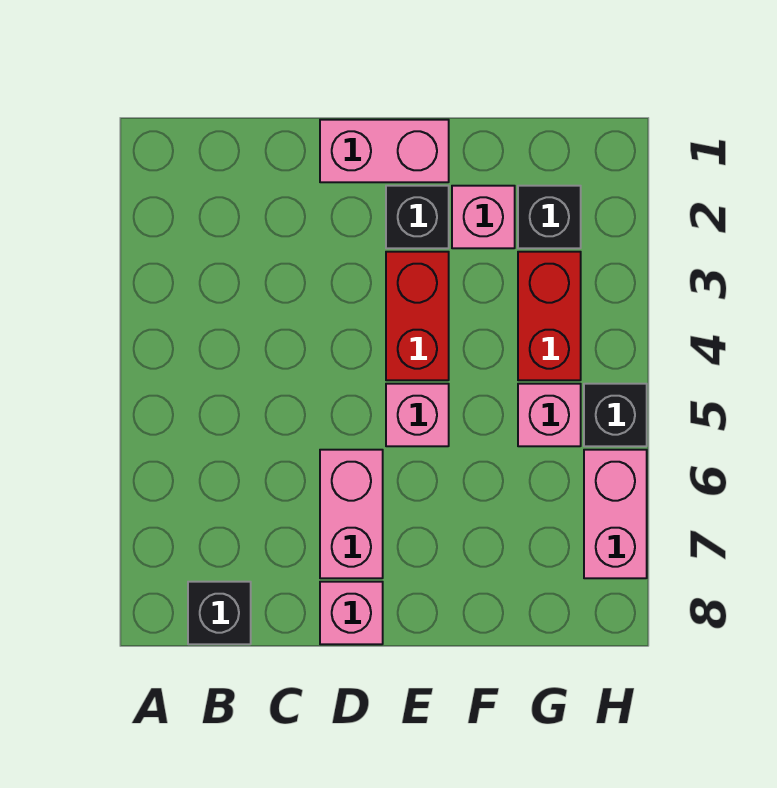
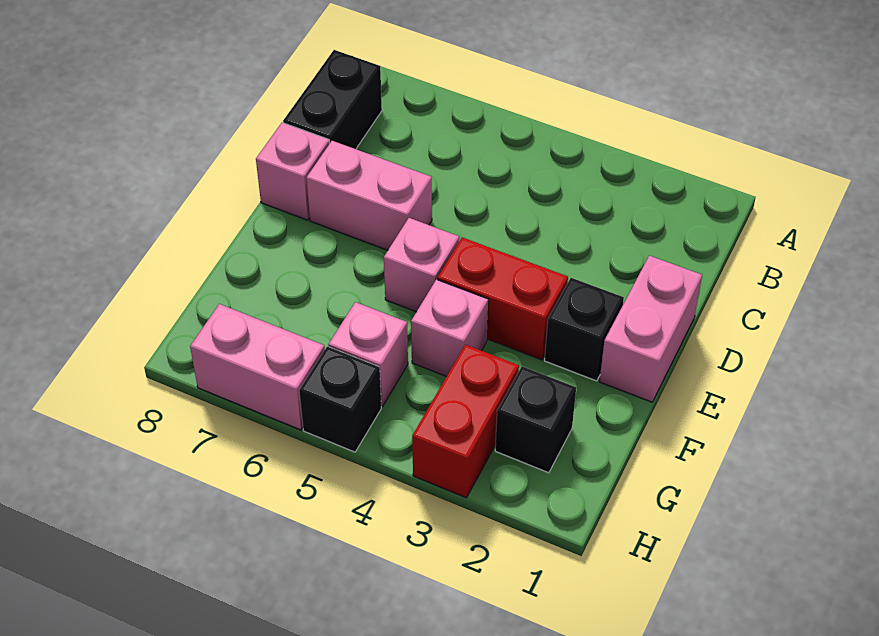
black 1x1 brick [188,582,251,644] -> black 1x2 brick [283,50,382,149]
pink 1x1 brick [452,186,515,248] -> pink 1x1 brick moved to [411,280,488,376]
red 1x2 brick [518,252,581,380] -> red 1x2 brick turned to [412,345,519,498]

